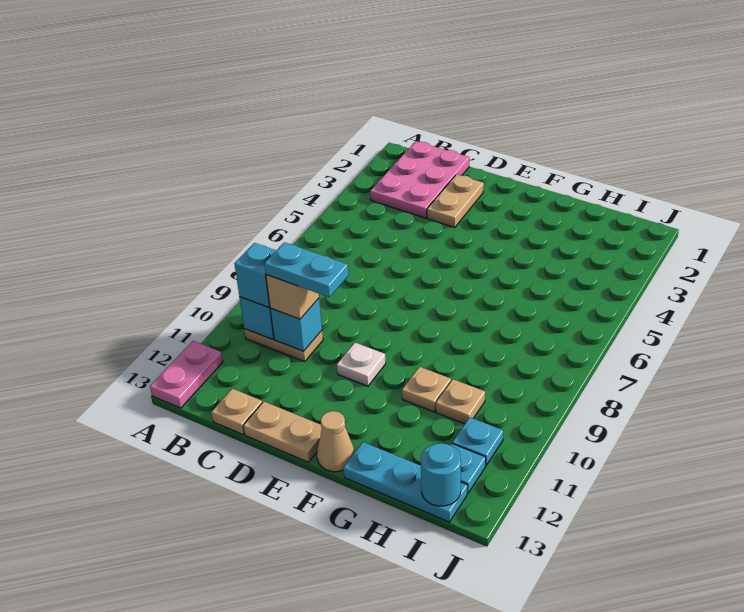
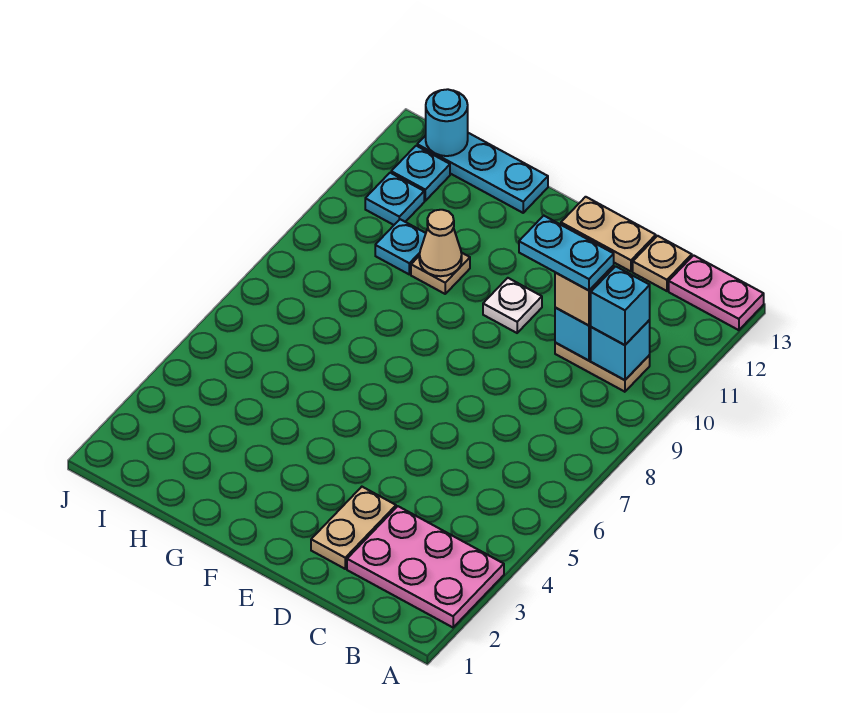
pink 1x2 plate [150,341,223,408] -> pink 1x2 plate turned to [669,255,764,330]
pink 2x3 plate [370,141,469,218] -> pink 2x3 plate turned to [347,506,504,627]
tan 1x1 cone [317,411,355,472] -> tan 1x1 cone moved to [419,210,462,276]
tan 1x1 plate [436,379,485,424] -> cyan 1x1 plate [375,219,426,274]

